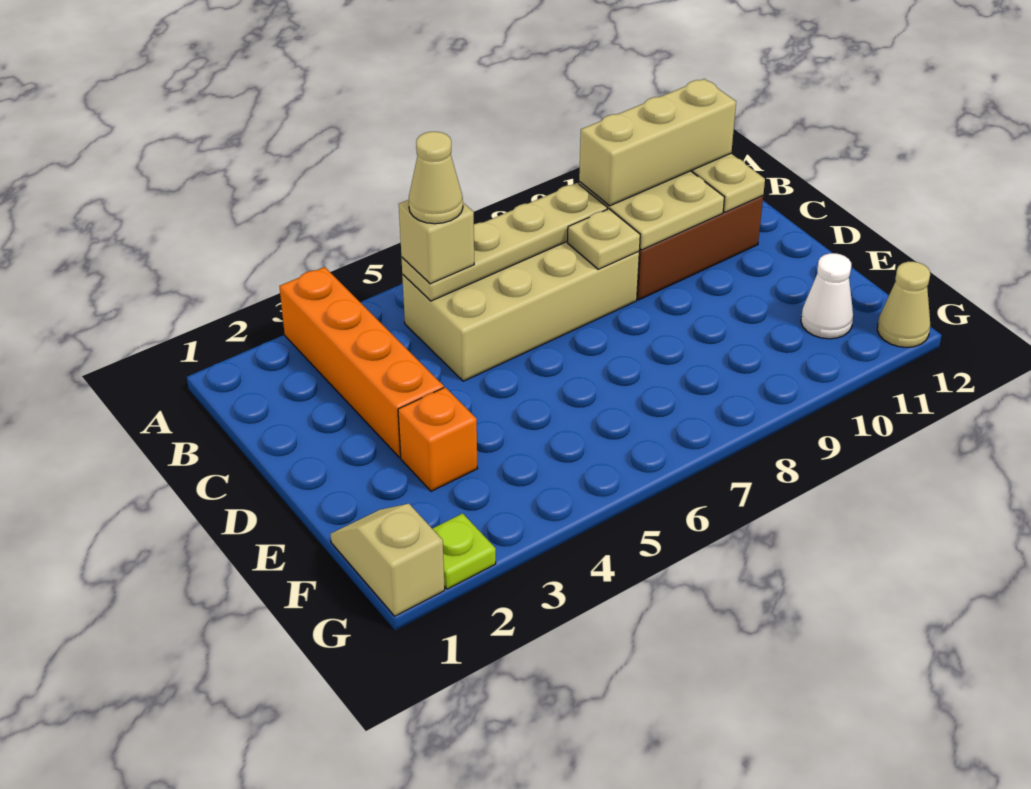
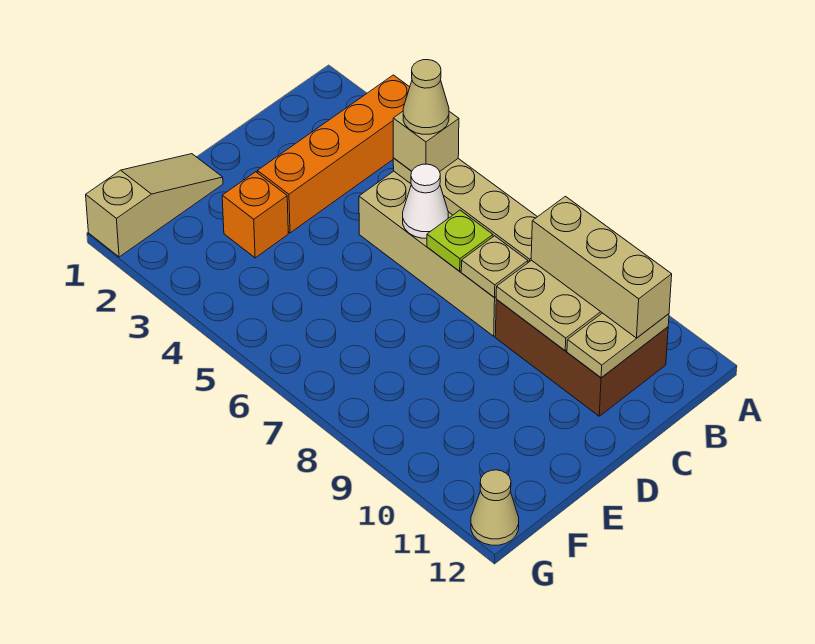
tan 1x2 slope [330,504,445,616] -> tan 1x3 slope [86,154,223,257]
white 1x1 cone [801,253,853,339] -> white 1x1 cone moved to [403,164,448,238]
lime 1x1 plate [432,513,496,589] -> lime 1x1 plate moved to [427,210,493,271]

